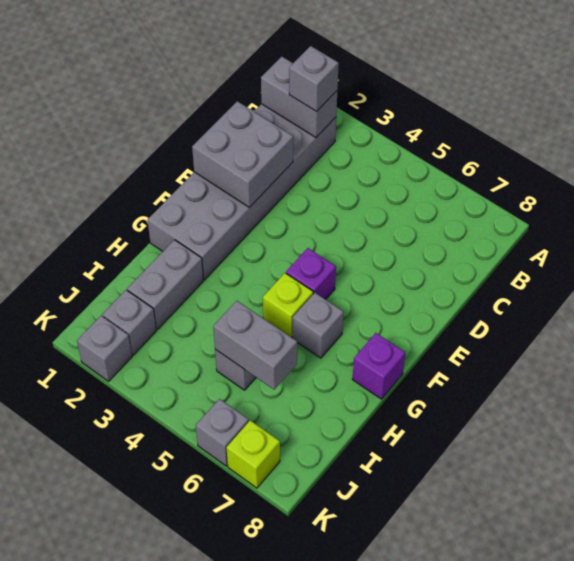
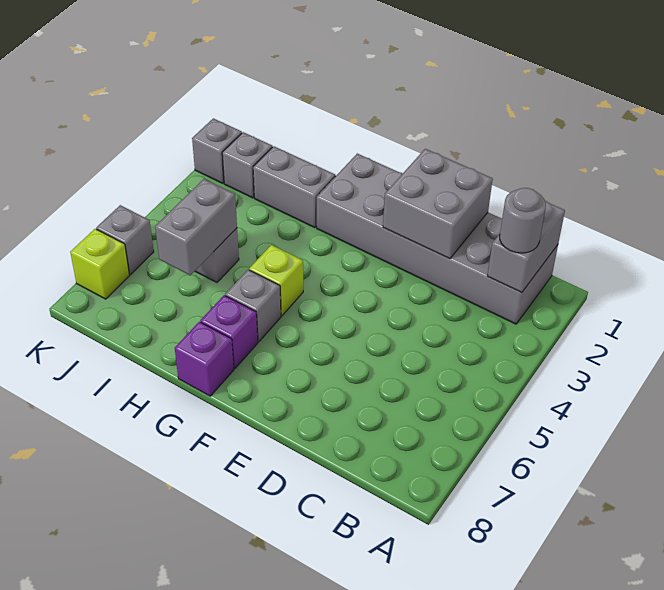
grey 1x1 brick [289,46,339,111] -> grey 1x1 round brick [500,188,546,253]
purple 1x1 brick [286,248,336,300] -> purple 1x1 brick moved to [200,295,258,368]

